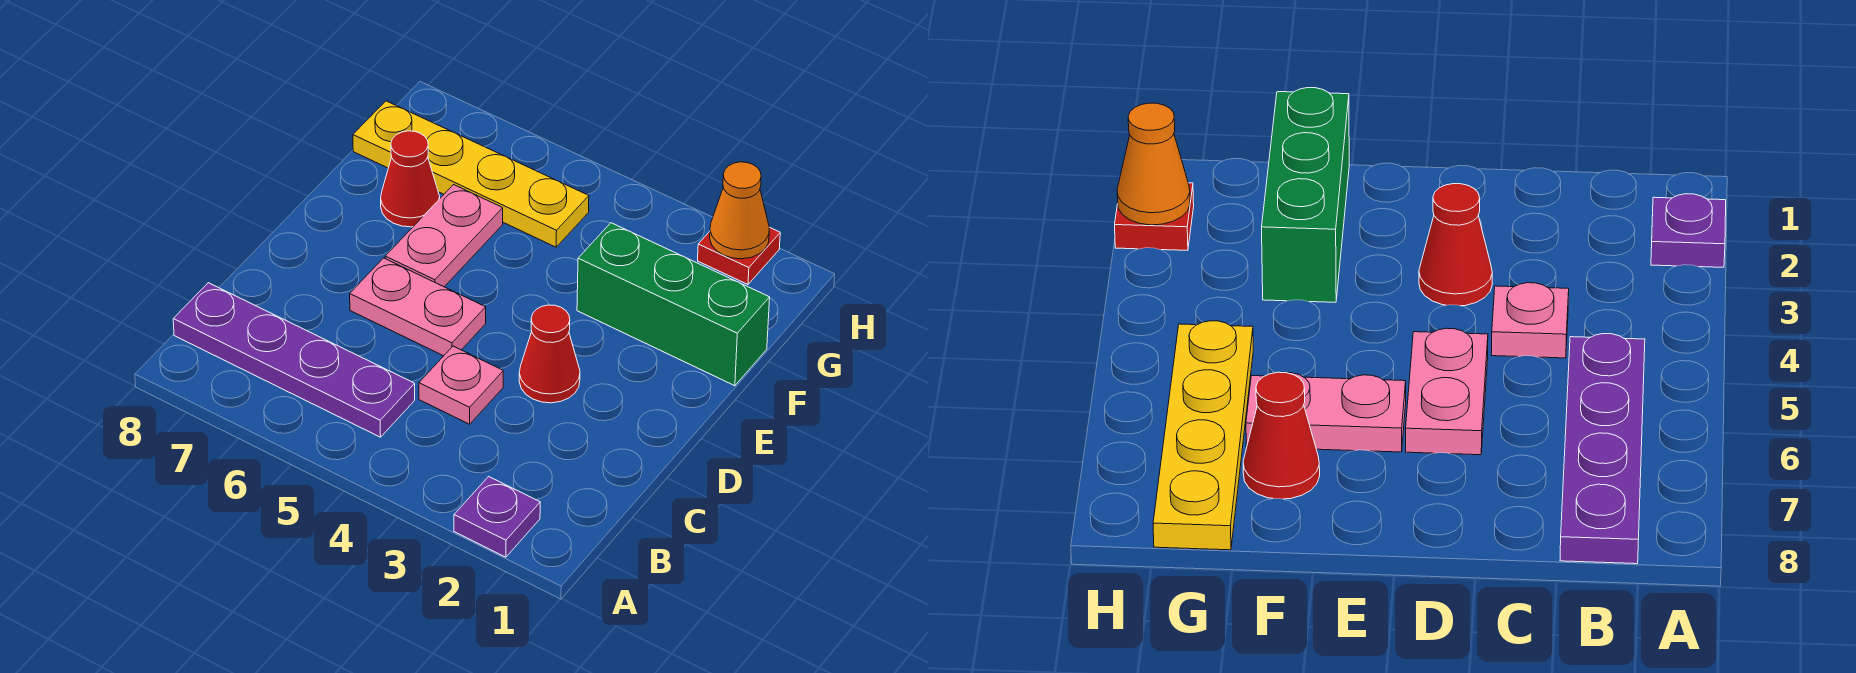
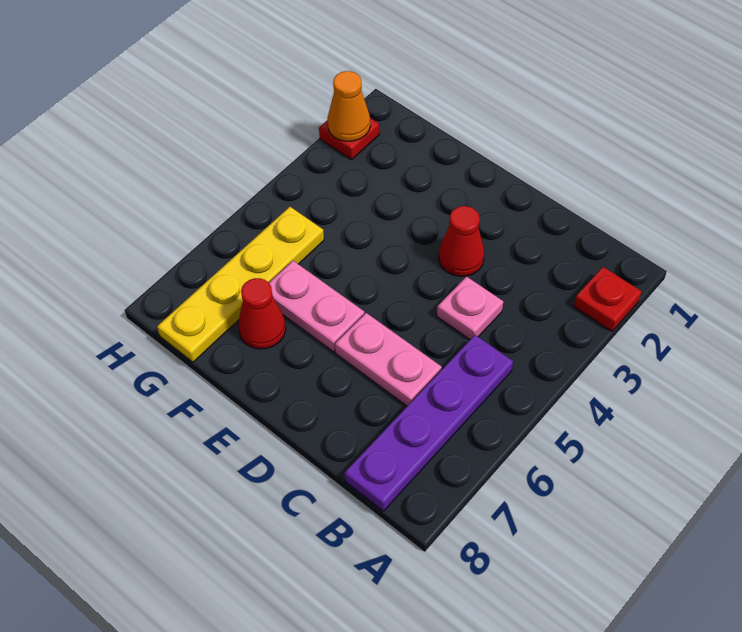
purple 1x1 plate [454,477,540,557] -> red 1x1 plate [574,267,642,331]
pink 1x2 plate [350,258,486,356] -> pink 1x2 plate turned to [335,313,442,406]
green 1x3 brick [577,223,770,386] -> none

